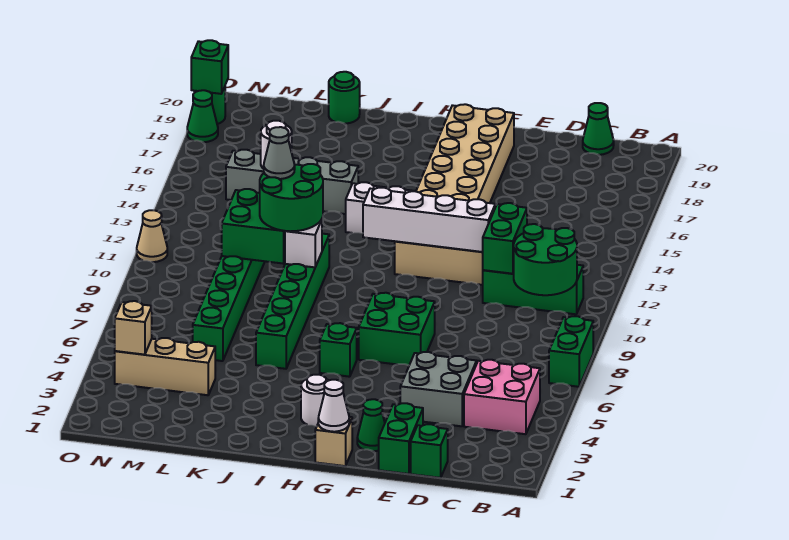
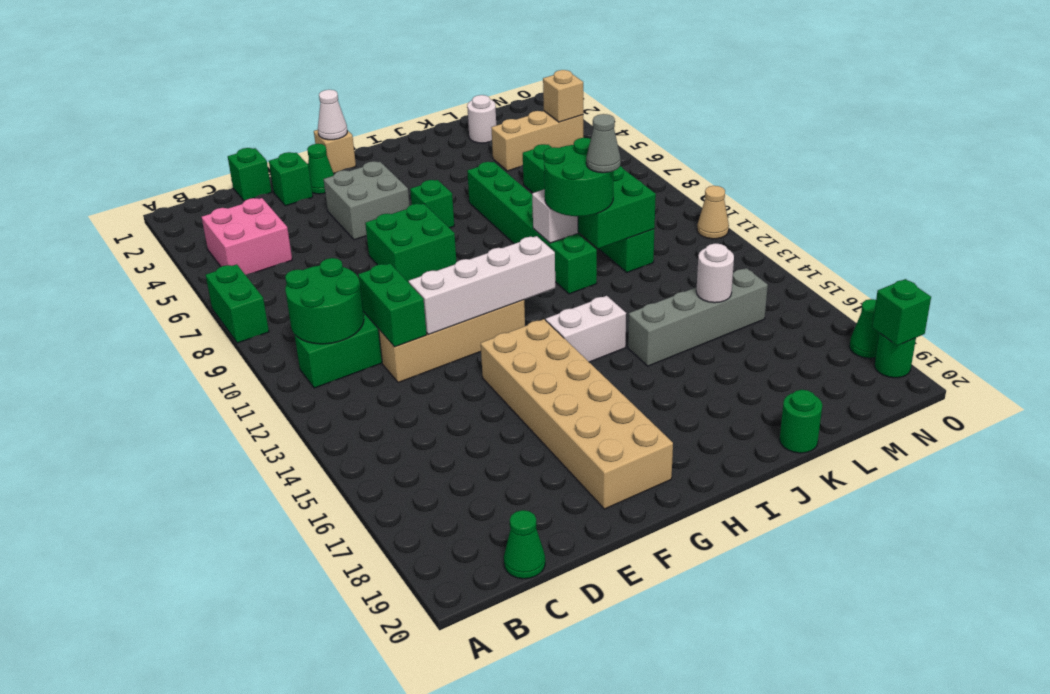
grey 2x2 brick [400,352,477,426] -> grey 2x2 brick moved to [324,161,410,240]
green 1x2 brick [379,403,423,474] -> green 1x1 brick [269,152,313,206]
white 1x1 round brick [301,375,329,426] -> white 1x1 round brick moved to [467,95,496,143]

